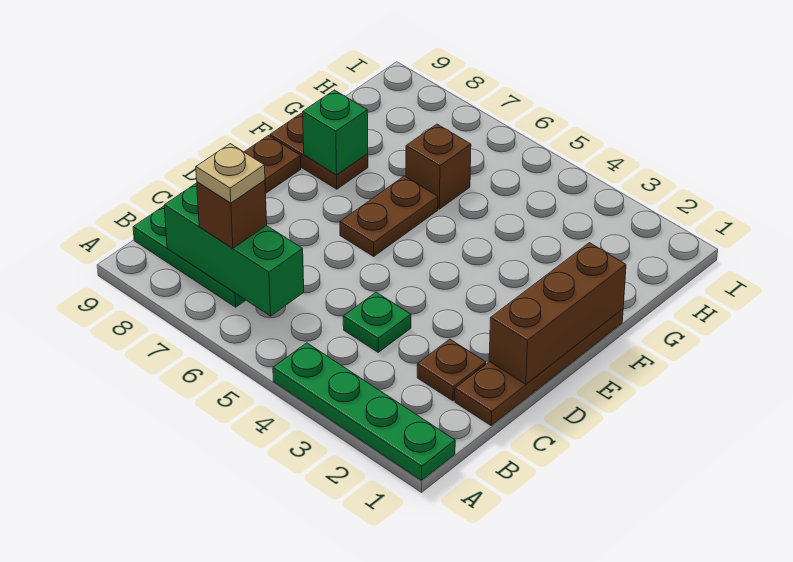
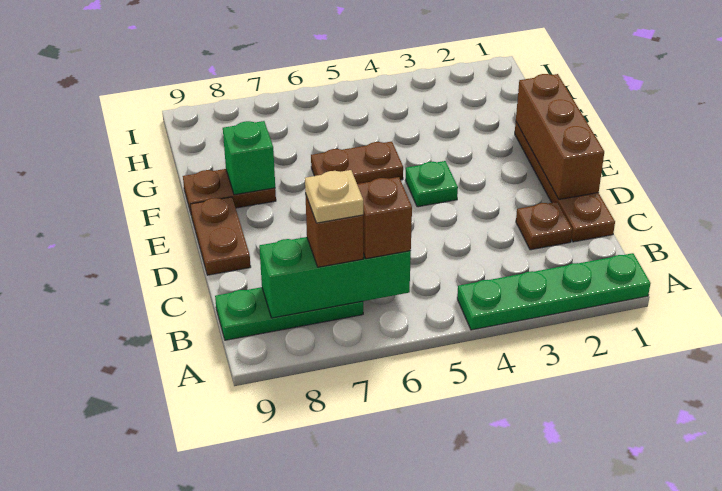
green 1x1 plate [343,292,411,352] -> green 1x1 plate moved to [406,161,458,207]
brown 1x2 plate [340,176,438,256] -> brown 1x2 plate turned to [311,142,403,184]
brown 1x1 brick [406,124,471,209] -> brown 1x1 brick moved to [357,177,412,259]

